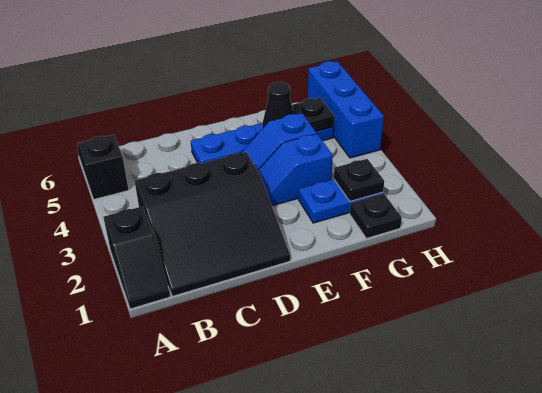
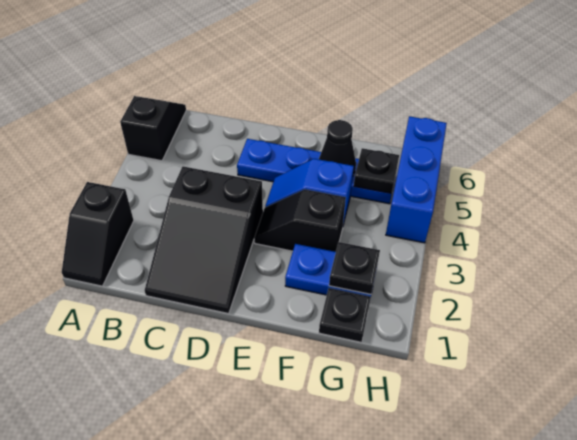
black 3x3 slope [134,152,290,296] -> black 2x3 slope [145,166,263,314]
blue 1x2 slope [258,134,333,206] -> black 1x2 slope [254,189,346,252]

